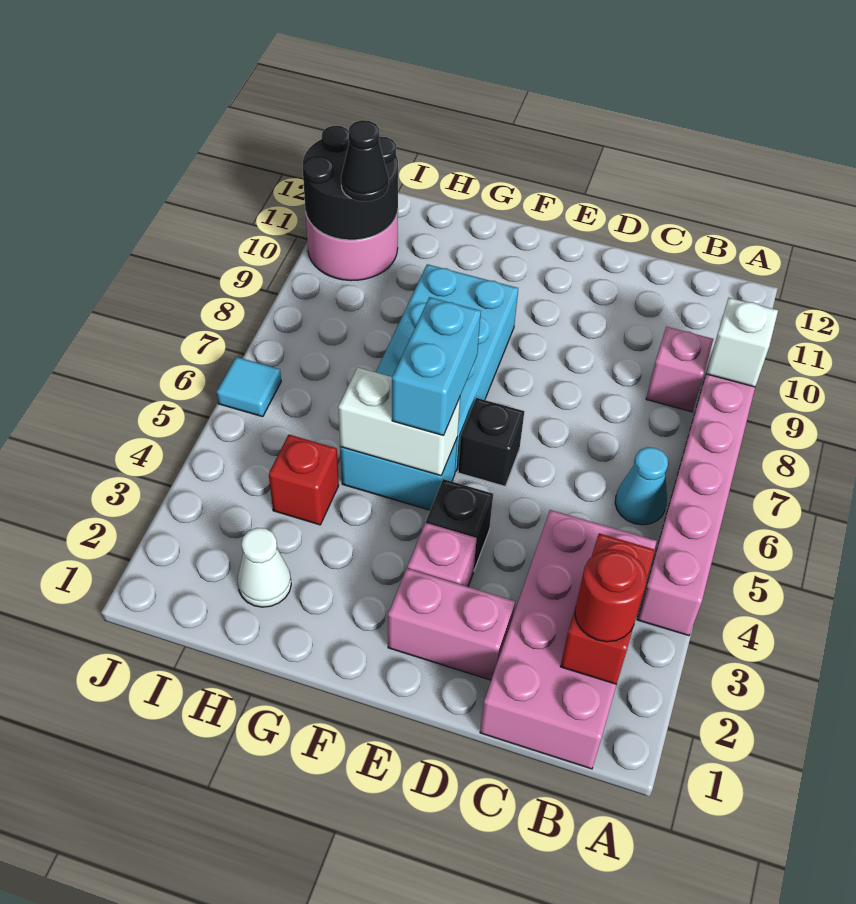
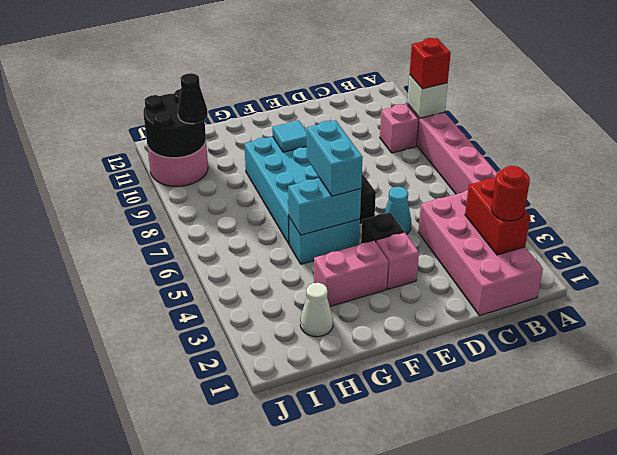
cyan 1x1 cone [615,447,668,525] -> cyan 1x1 cone moved to [384,187,411,234]
pink 1x2 brick [388,569,515,680] -> pink 1x2 brick moved to [314,241,388,306]
white 1x2 brick [338,367,460,476] -> cyan 1x2 brick [288,178,361,235]
red 1x1 brick [269,435,339,525] -> red 1x1 brick moved to [410,38,451,89]
cyan 1x1 tile [217,357,281,417] -> cyan 1x1 tile moved to [272,120,307,152]

